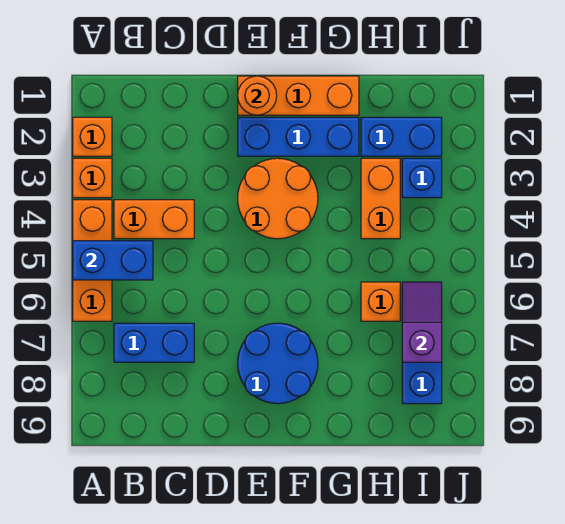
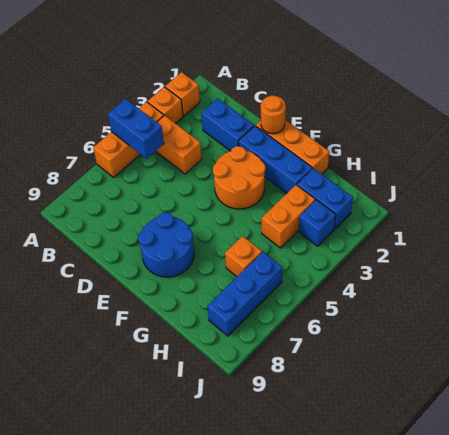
blue 1x2 brick [114,323,194,362] -> blue 1x2 brick moved to [201,98,254,151]
purple 1x2 slope [402,282,442,362] -> none

